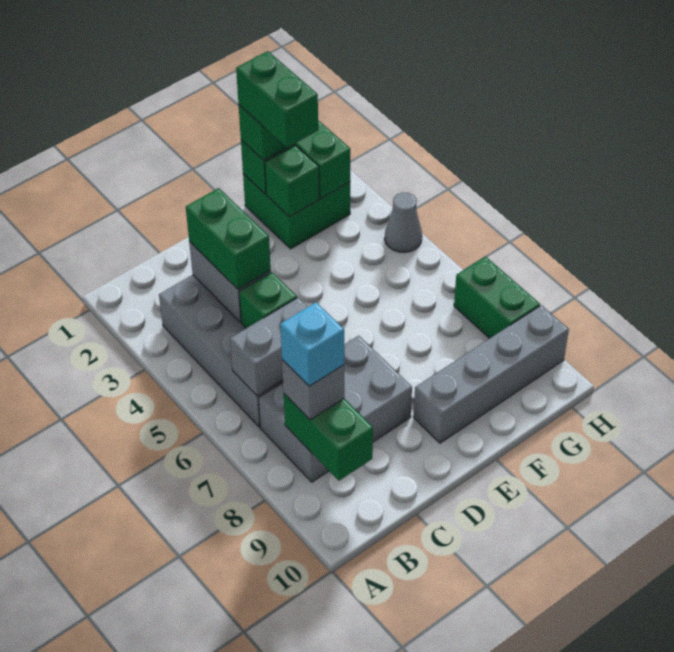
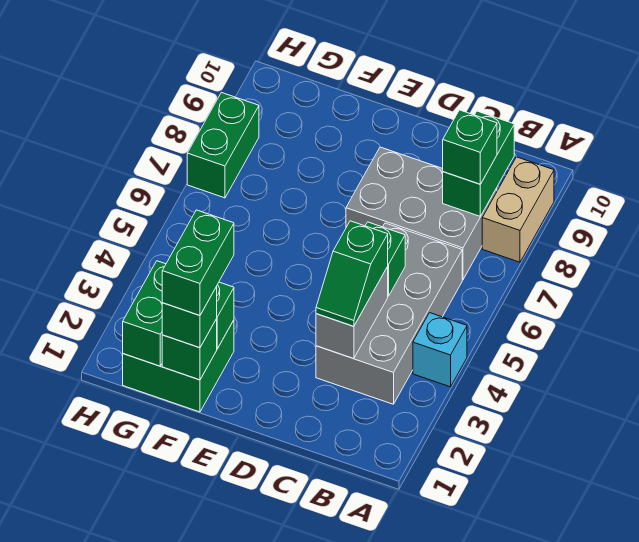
none -> tan 1x2 brick [482,157,554,262]
grey 1x2 brick [230,298,308,396] -> none
grey 1x1 brick [282,360,344,420] -> green 1x1 brick [442,110,497,184]
cyan 1x1 brick [280,302,344,386] -> cyan 1x1 brick moved to [413,313,467,387]
green 1x2 brick [186,188,271,289] -> green 1x2 slope [316,221,388,326]
grey 1x4 brick [414,305,569,443] -> none
grey 1x1 cone [385,192,422,253] -> none

